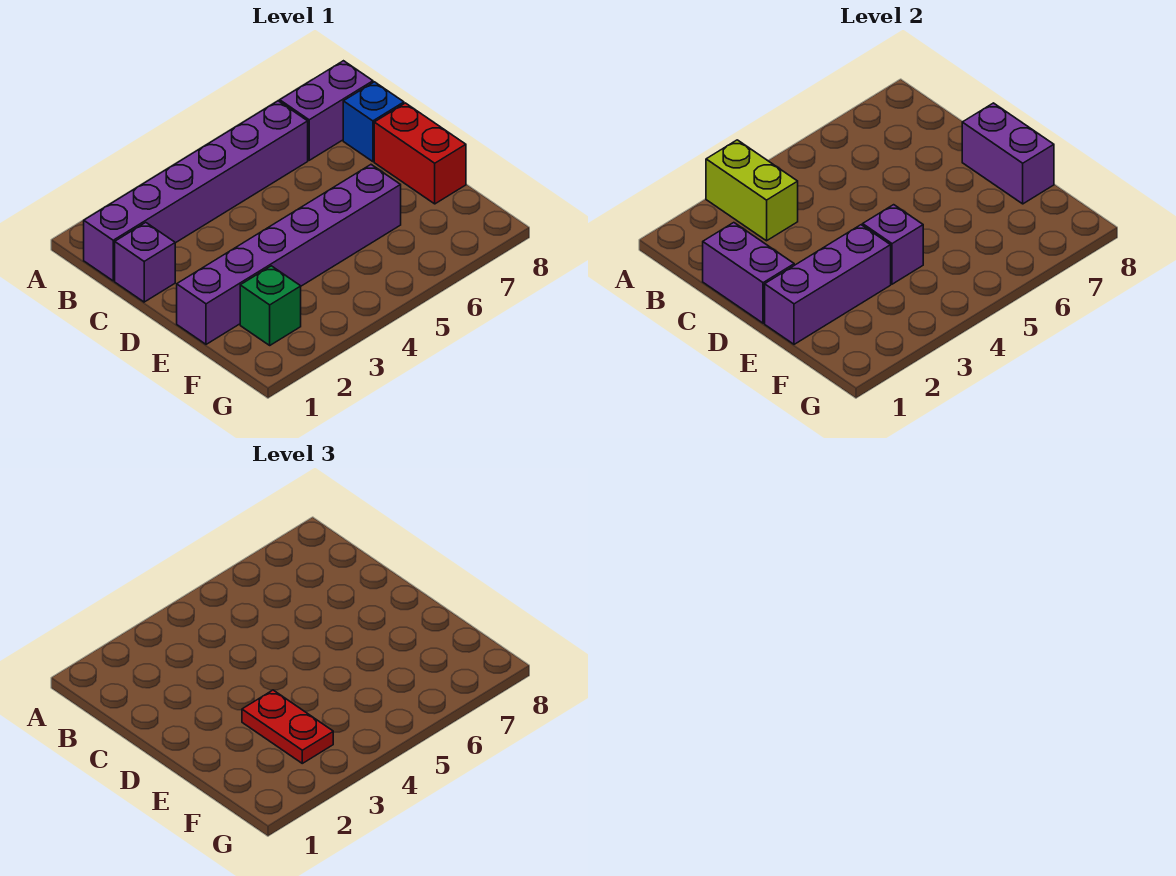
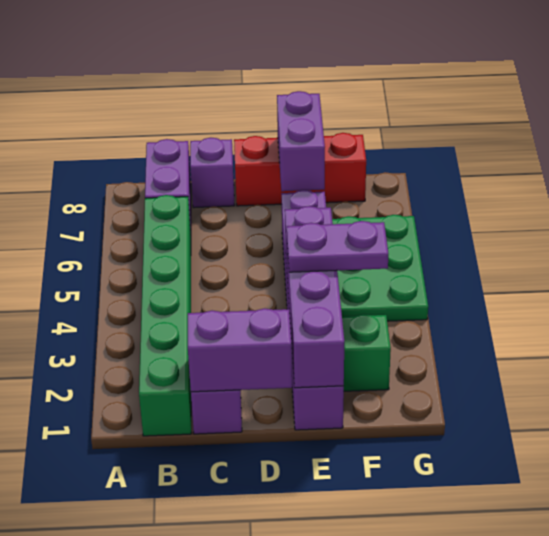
lime 1x2 brick [706,140,798,241] -> none
purple 1x6 brick [84,101,308,281] -> green 1x6 brick [139,195,191,436]
blue 1x1 brick [343,82,404,162] -> purple 1x1 brick [190,138,235,208]
red 1x2 brick [374,103,466,204] -> red 1x3 brick [234,133,366,206]
purple 1x2 brick [962,103,1054,204] -> purple 1x2 brick turned to [277,91,325,191]
red 1x2 plate [242,690,333,763] -> purple 1x2 plate [287,221,388,272]
none -> green 2x3 plate [332,215,428,321]

